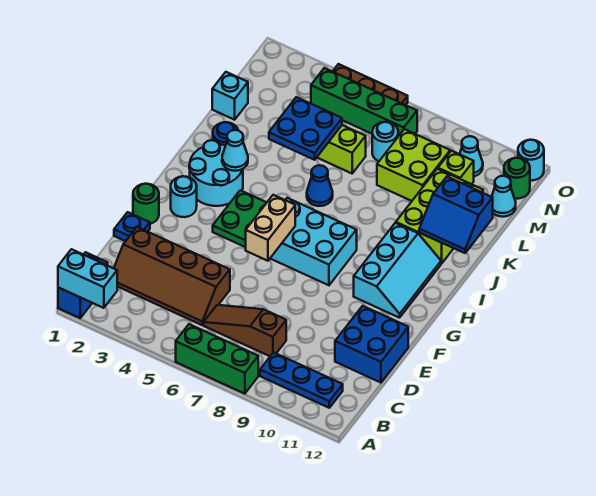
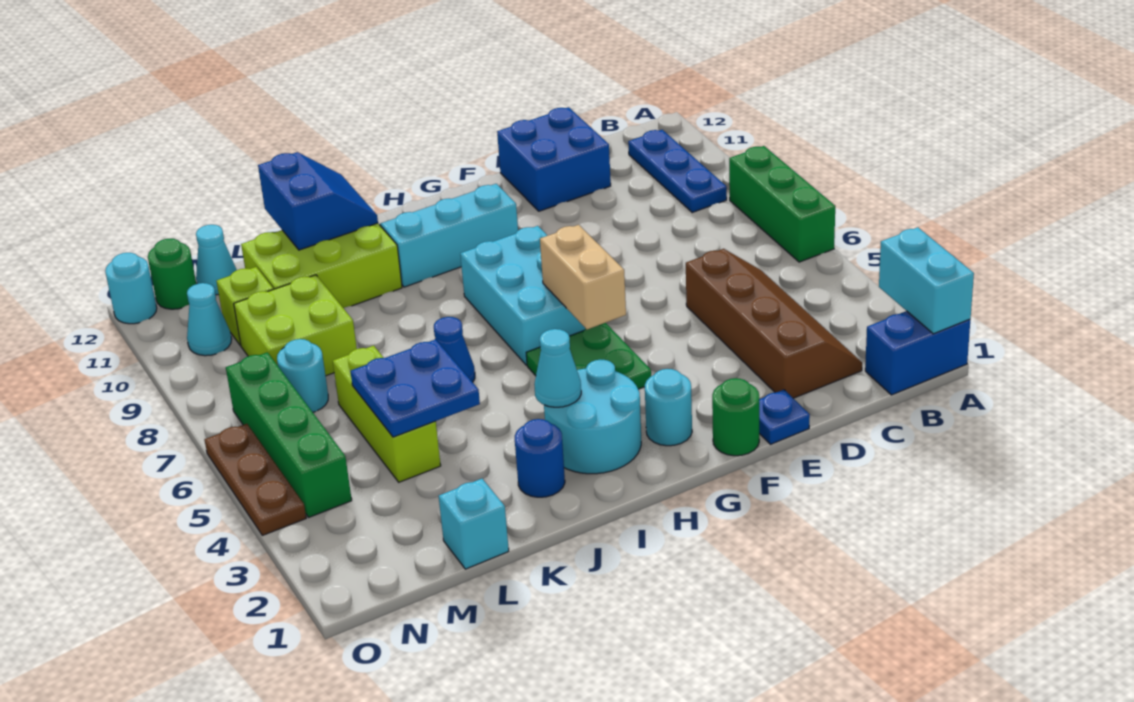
brown 1x3 slope [204,305,286,356] -> none
tan 1x2 brick [246,195,295,261] -> tan 1x2 brick turned to [540,225,626,329]

